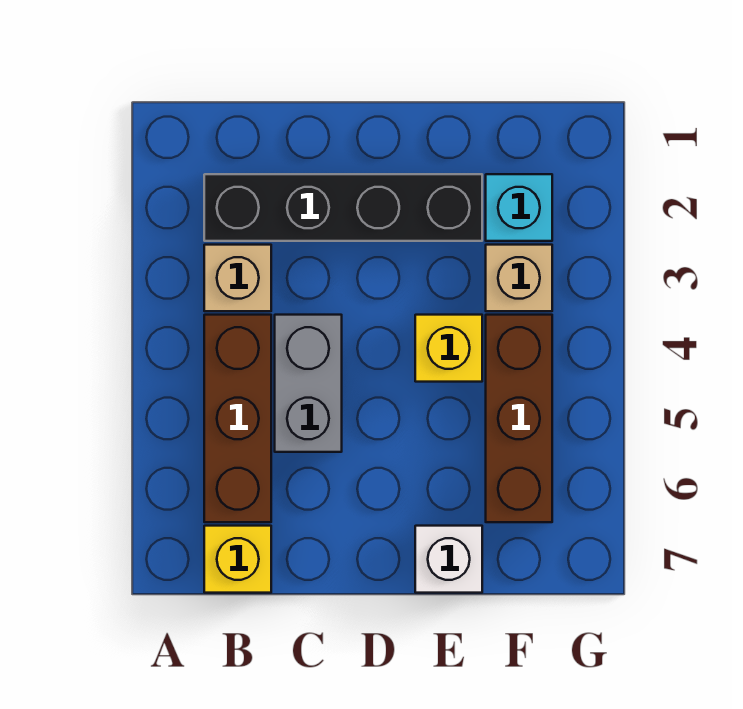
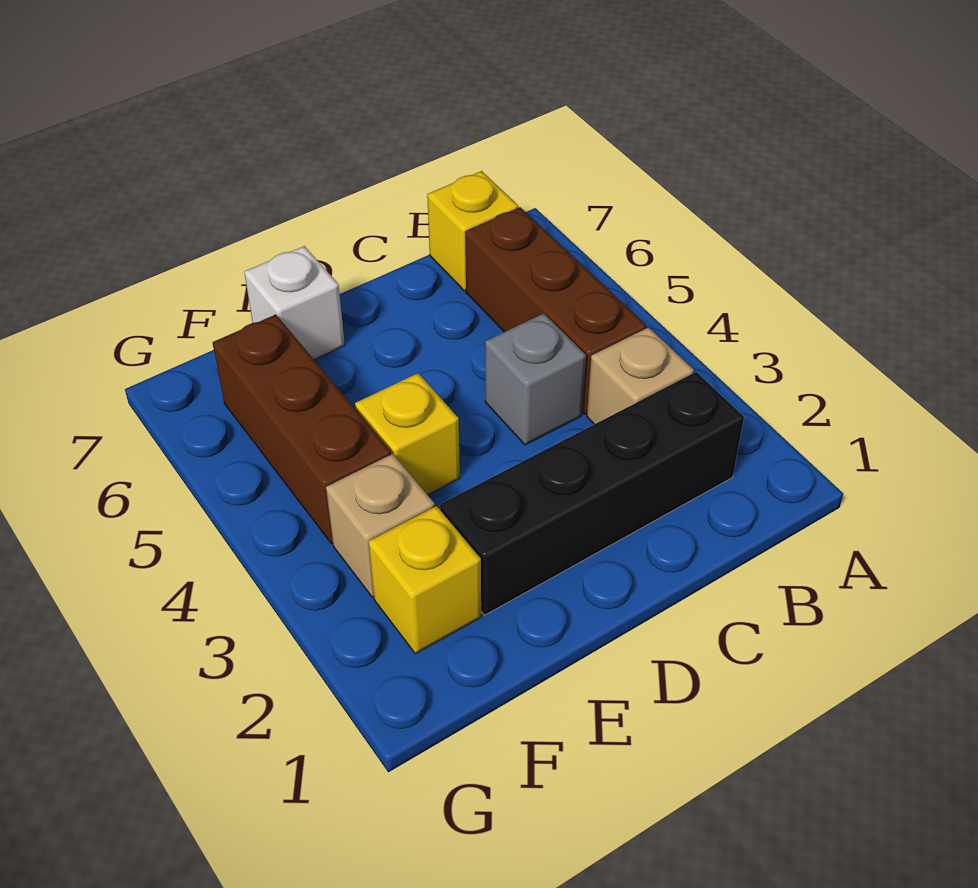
grey 1x2 brick [275,315,342,452] -> grey 1x1 brick [485,313,586,445]
cyan 1x1 brick [486,174,552,241] -> yellow 1x1 brick [368,506,481,654]

